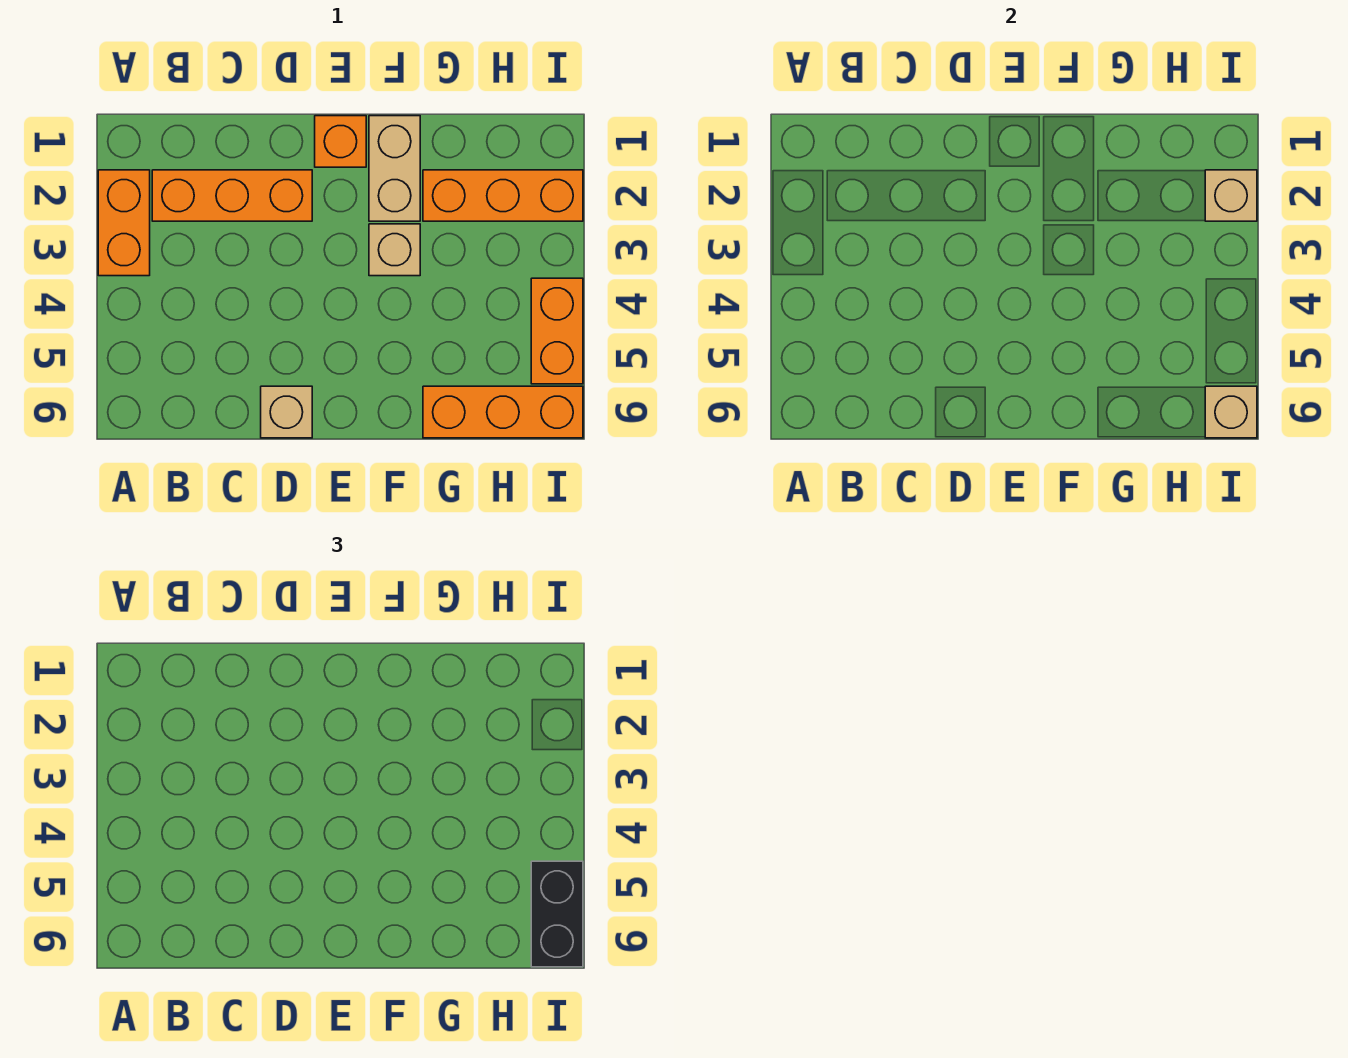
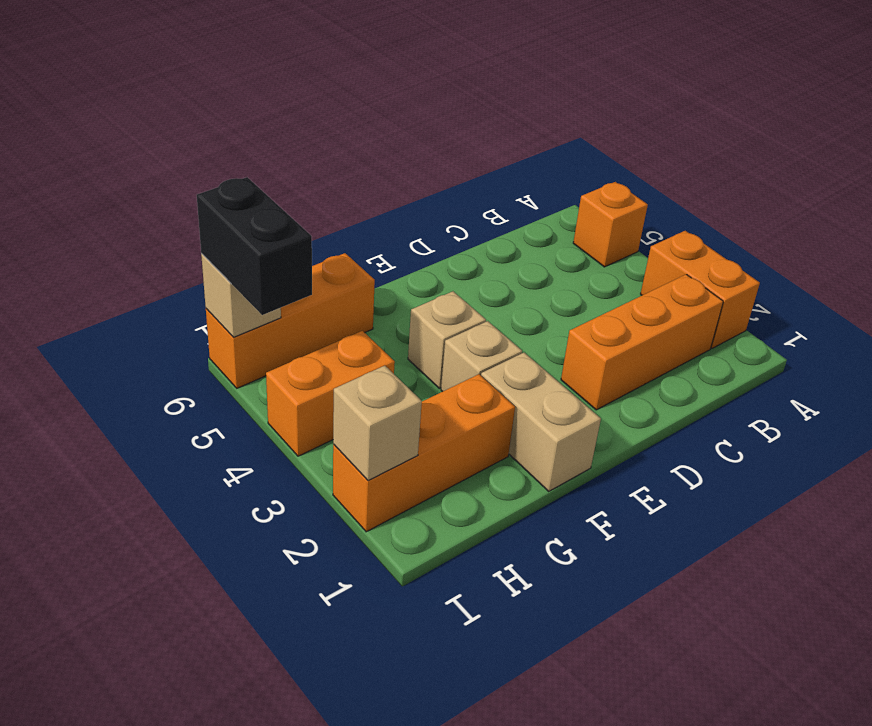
tan 1x1 brick [261,386,312,438] -> tan 1x1 brick moved to [408,291,486,388]
orange 1x1 brick [315,116,366,167] -> orange 1x1 brick moved to [573,182,648,267]
orange 1x2 brick [531,278,583,384] -> orange 1x2 brick turned to [266,331,395,456]

